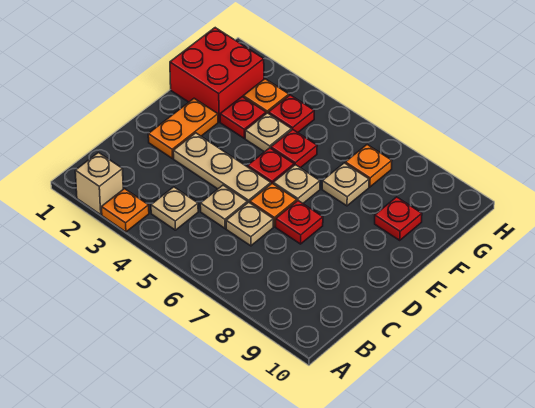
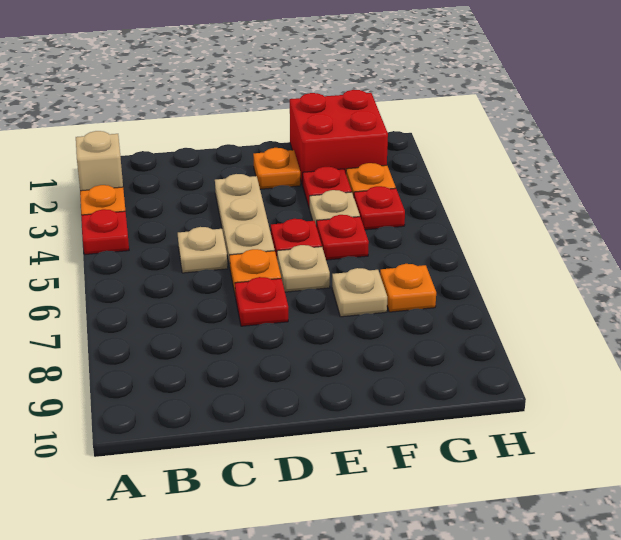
tan 1x1 plate [151,187,198,230] -> none
tan 1x1 plate [226,202,273,246] -> none
orange 1x2 plate [148,98,218,158] -> orange 1x1 plate [253,148,300,189]
red 1x1 plate [375,197,422,240] -> red 1x1 plate moved to [81,209,129,254]

